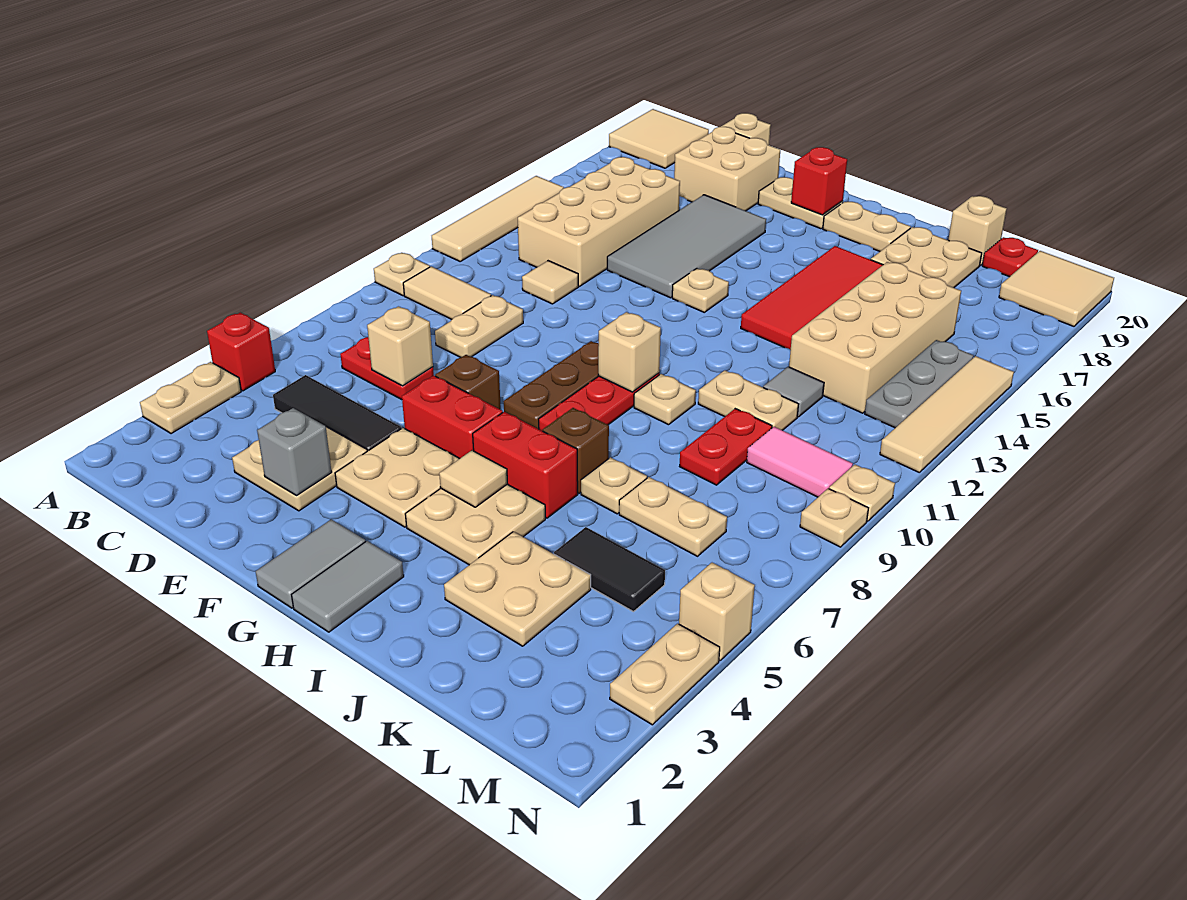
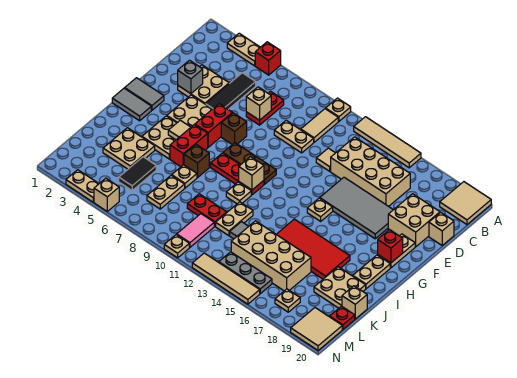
tan 1x1 plate [800,489,868,547] -> tan 1x1 plate moved to [275,289,300,312]

